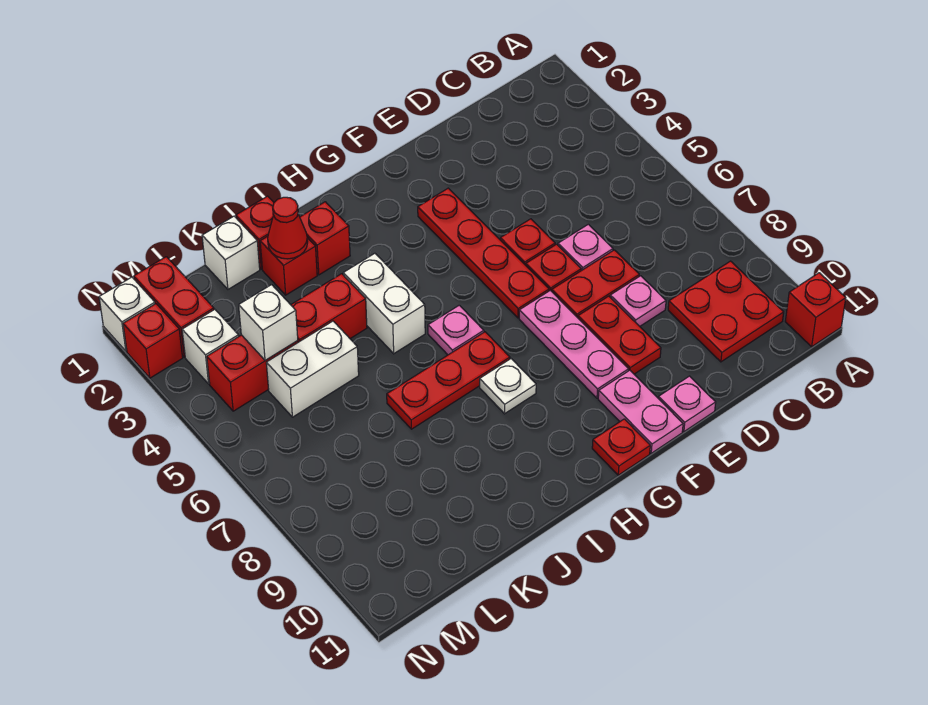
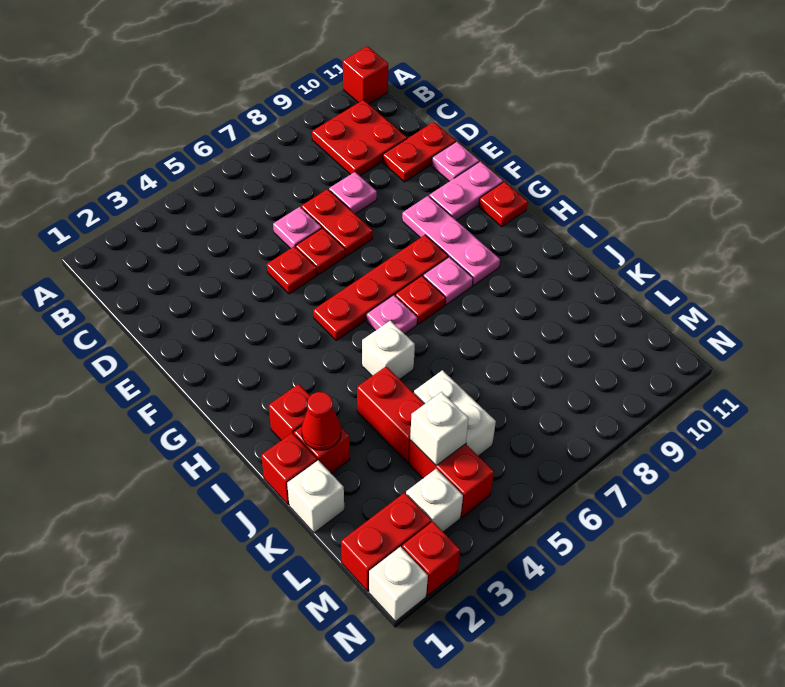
red 1x2 plate [578,296,661,374] -> red 1x2 plate moved to [383,122,456,182]
red 1x4 plate [418,188,549,318] -> red 1x4 plate moved to [313,235,448,341]
pink 1x3 plate [519,290,629,398] -> pink 1x3 plate turned to [402,196,500,285]
red 1x3 plate [387,332,510,429] -> red 1x1 plate [395,276,445,324]
white 1x1 plate [480,359,536,414] -> pink 1x1 plate [423,257,473,305]
white 1x2 brick [343,253,425,354] -> white 1x1 brick [362,321,415,379]

